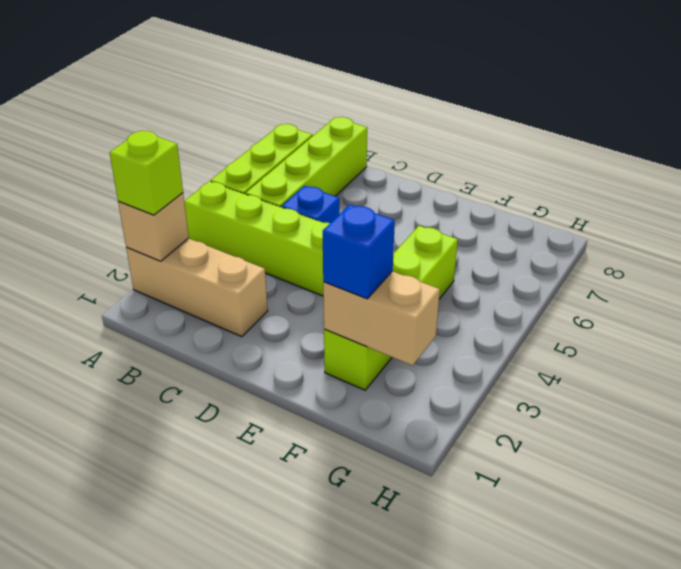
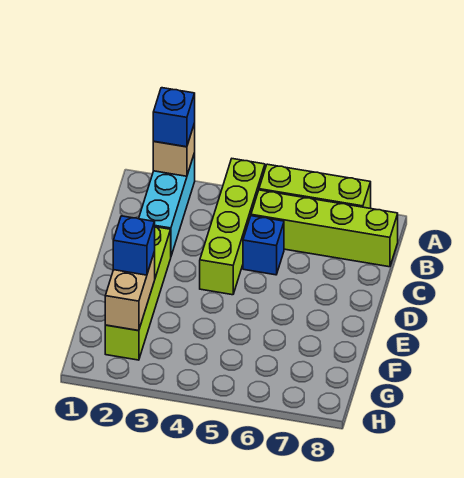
tan 1x3 brick [126,238,268,337] -> cyan 1x3 brick [139,153,195,256]
lime 1x1 brick [110,131,183,215] -> blue 1x1 brick [153,88,195,147]
lime 1x4 brick [324,226,458,390] -> lime 1x4 brick turned to [105,227,171,360]

